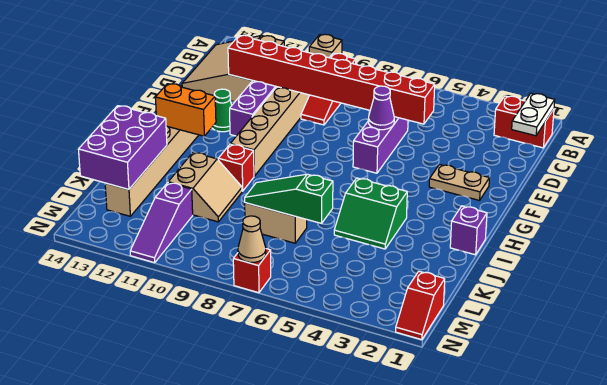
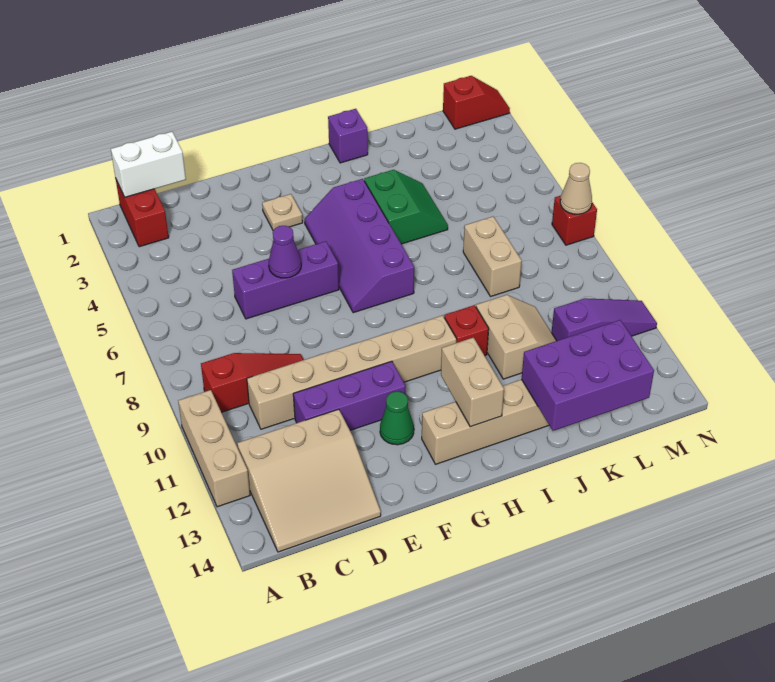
tan 1x1 brick [309,34,342,58] -> tan 1x3 brick [178,390,250,507]
white 1x2 plate [512,93,555,136] -> white 1x2 brick [111,132,186,197]
red 1x8 brick [228,35,435,124] -> none
tan 1x2 plate [429,165,489,200] -> tan 1x1 plate [262,194,303,231]
none -> purple 2x4 slope [304,179,414,313]
orange 1x2 brick [156,84,216,136] -> tan 1x2 brick [441,338,504,427]
tan 2x2 slope [168,152,242,222] -> tan 2x2 slope turned to [476,295,556,379]
green 1x3 slope [245,174,333,223] -> none

